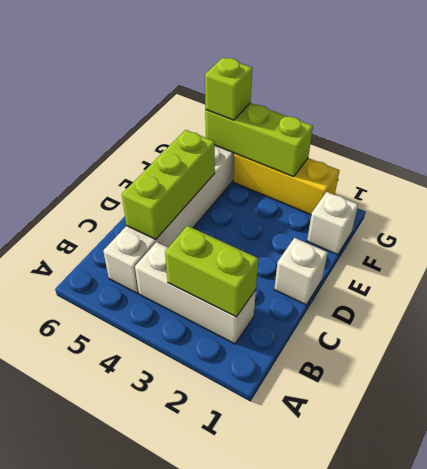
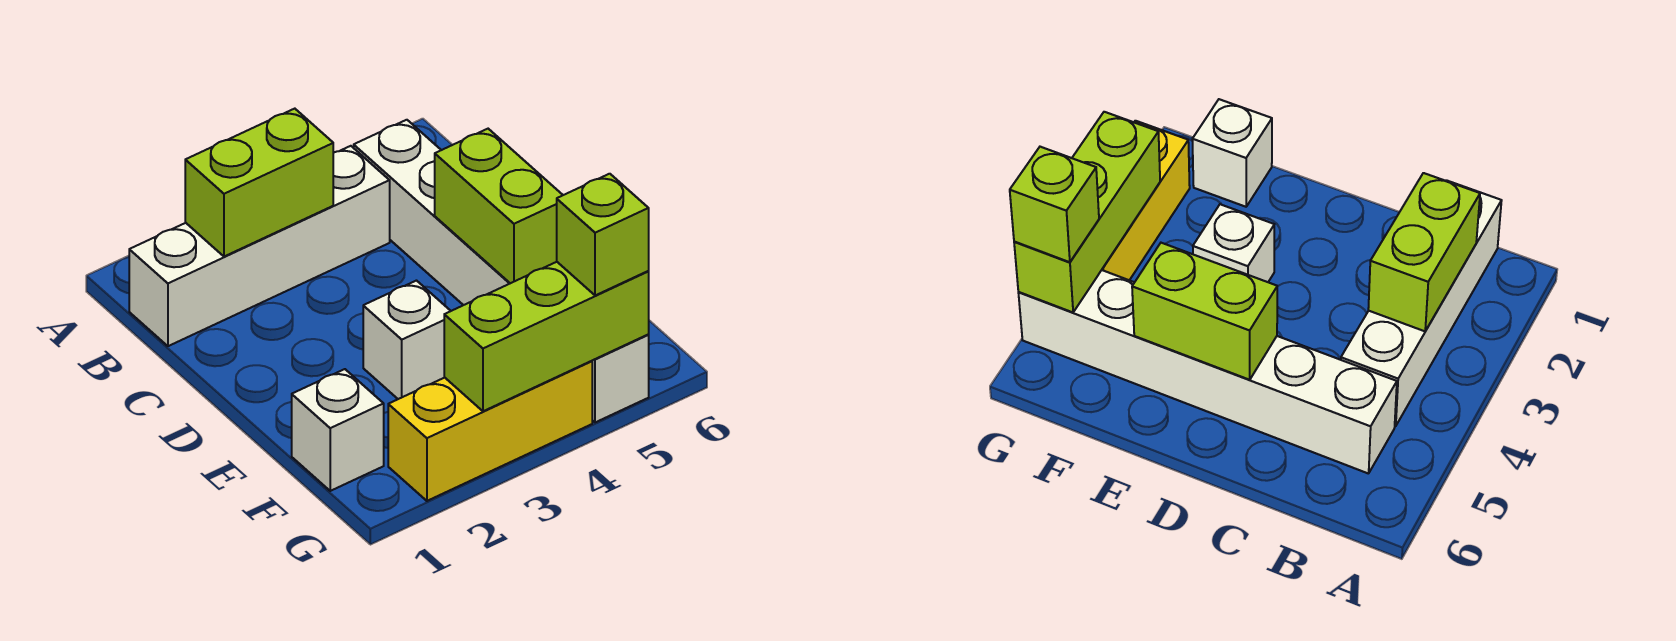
white 1x3 brick [135,242,256,344] -> white 1x4 brick [129,146,390,346]
lime 1x3 brick [122,130,215,239] -> lime 1x2 brick [435,129,563,283]
white 1x1 brick [274,238,328,305] -> white 1x1 brick moved to [363,281,450,399]

